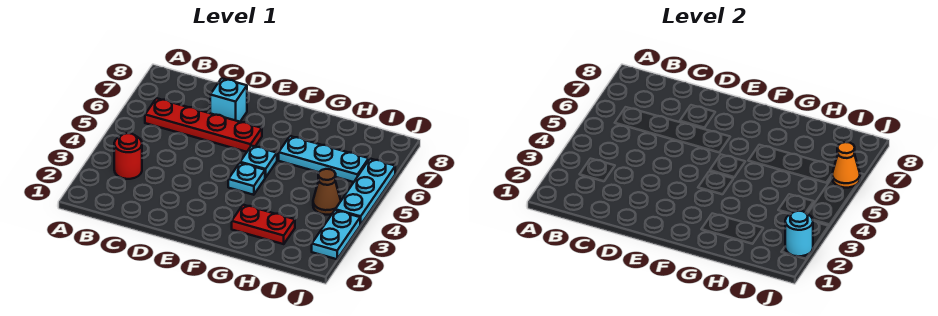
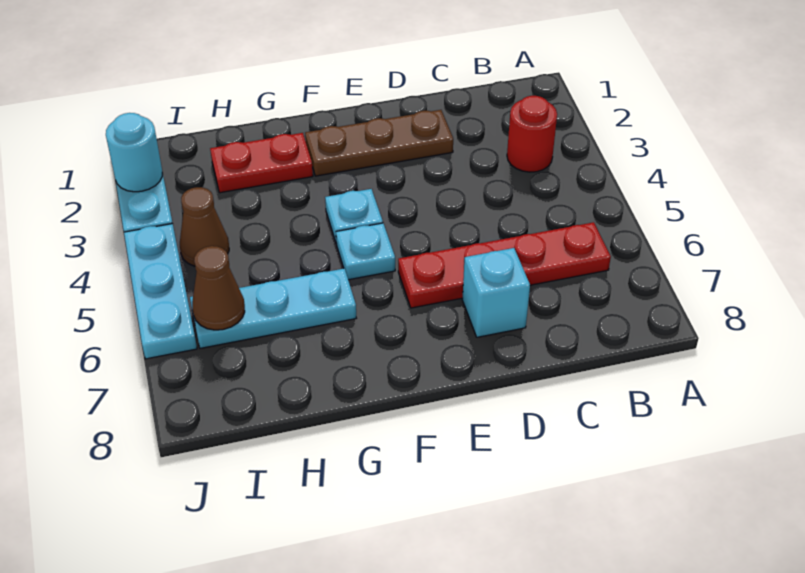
none -> brown 1x3 plate [305,110,453,176]
none -> brown 1x1 cone [192,246,245,330]
orange 1x1 cone [832,142,860,188] -> none

